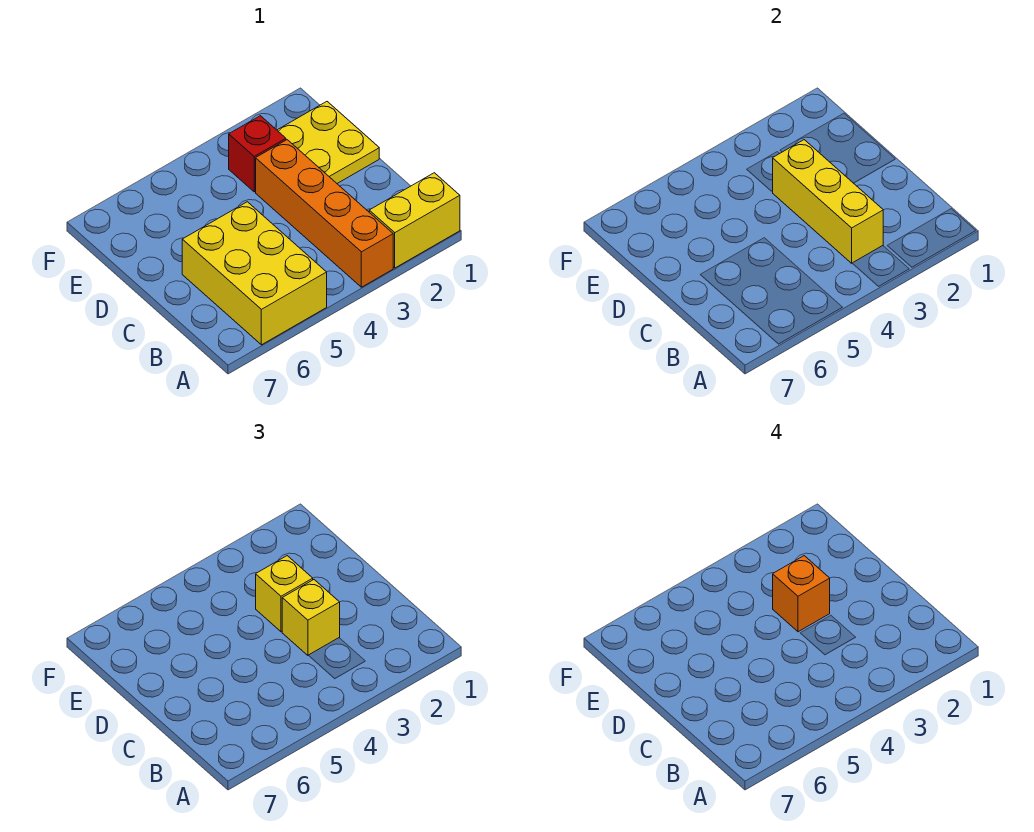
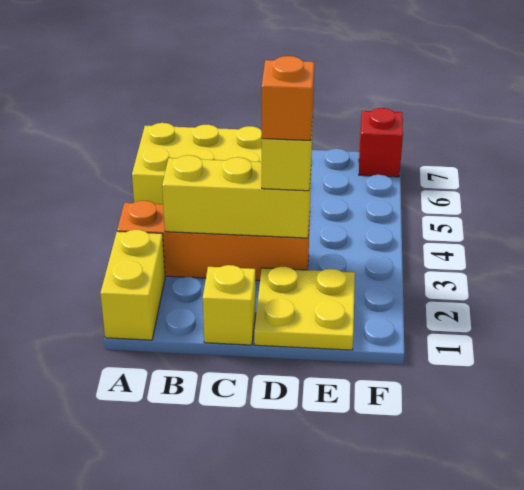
yellow 1x1 brick [282,580,340,655] -> yellow 1x1 brick moved to [203,265,256,345]
red 1x1 brick [229,116,286,192] -> red 1x1 brick moved to [359,108,403,177]

